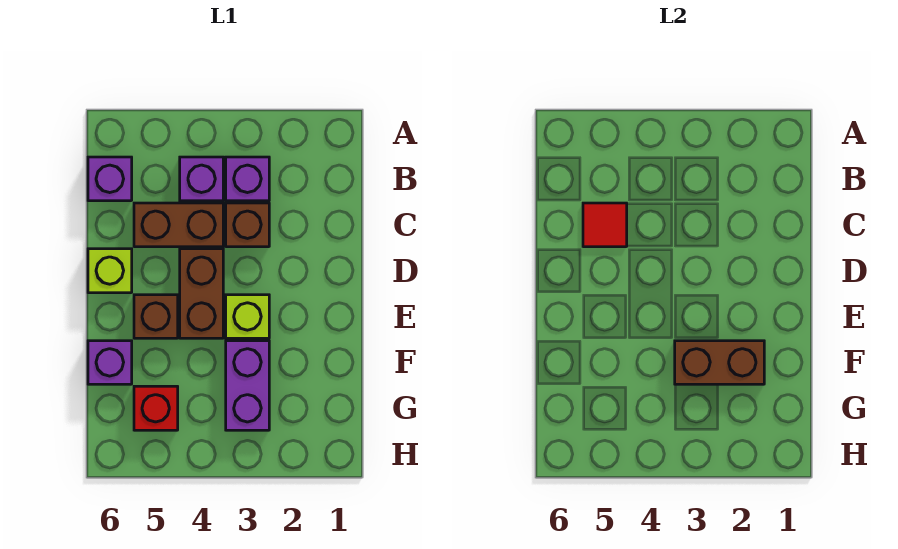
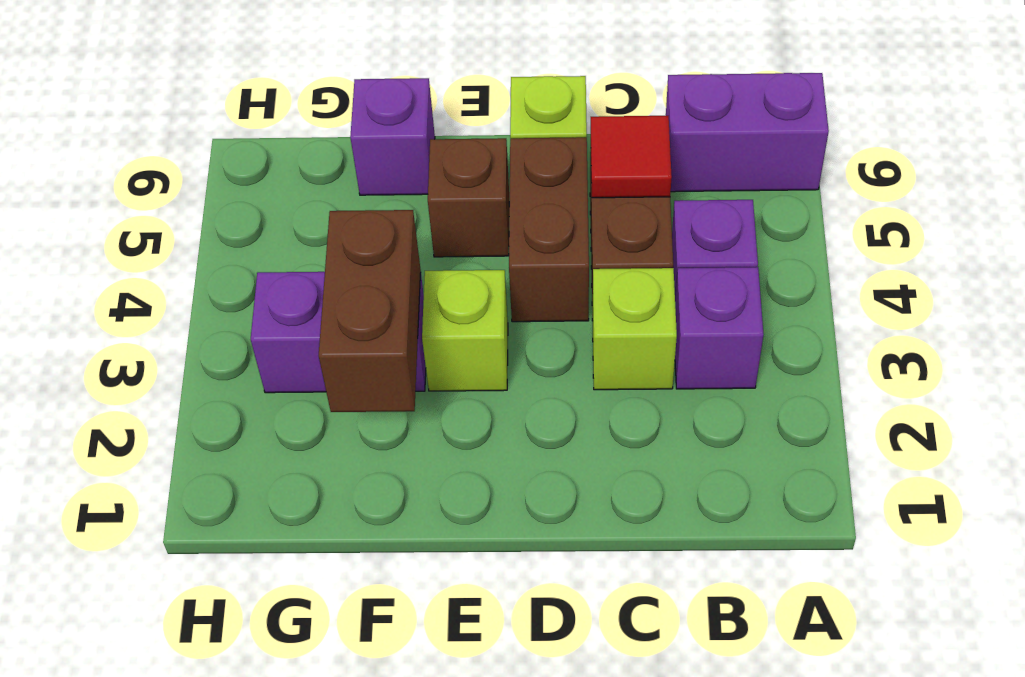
purple 1x1 brick [88,157,132,201] -> purple 1x2 brick [666,73,829,192]
brown 1x1 brick [226,203,269,247] -> lime 1x1 brick [592,268,677,390]
brown 1x2 brick [180,249,223,338] -> brown 1x2 brick turned to [509,137,589,322]
red 1x1 brick [134,386,178,430] -> none

